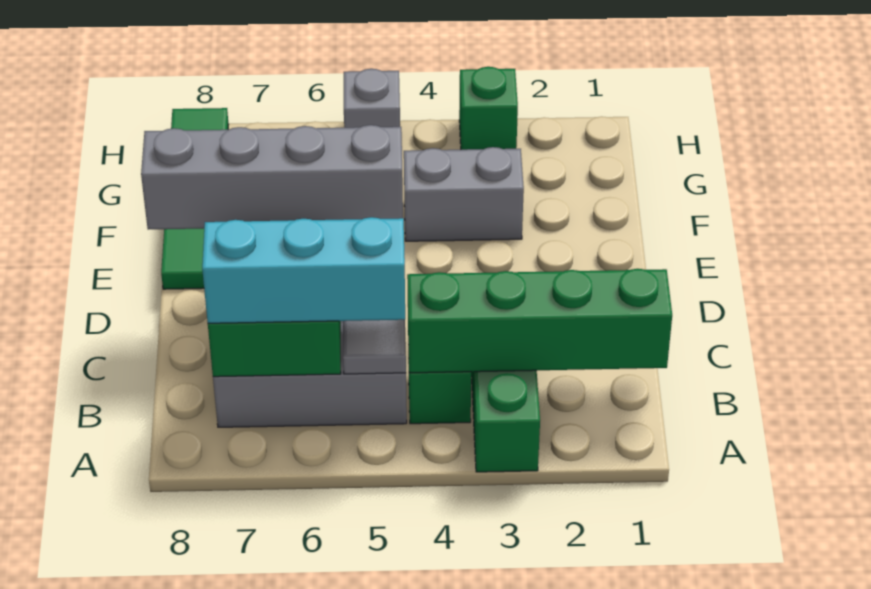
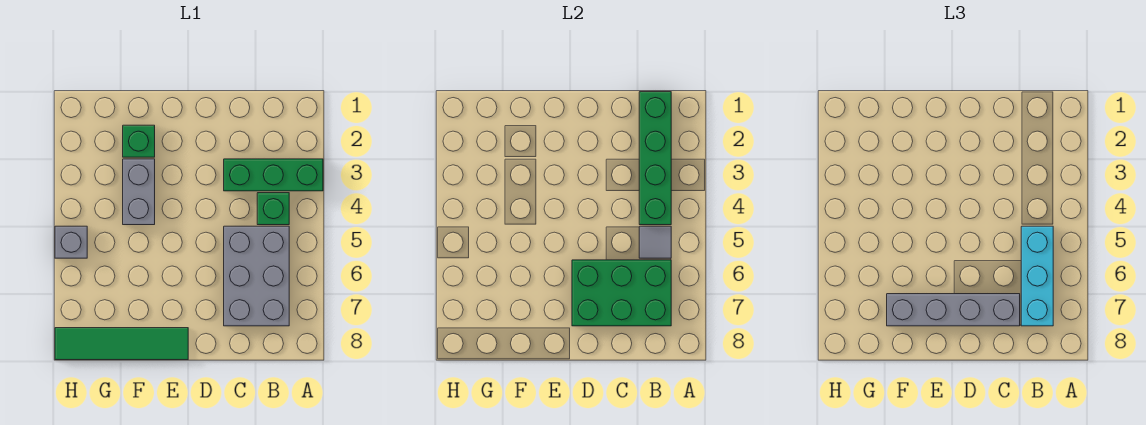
grey 1x4 brick [141,125,403,230] -> grey 1x4 brick turned to [887,294,1020,326]
green 1x1 brick [459,67,518,150] -> green 1x1 brick moved to [123,125,155,157]

